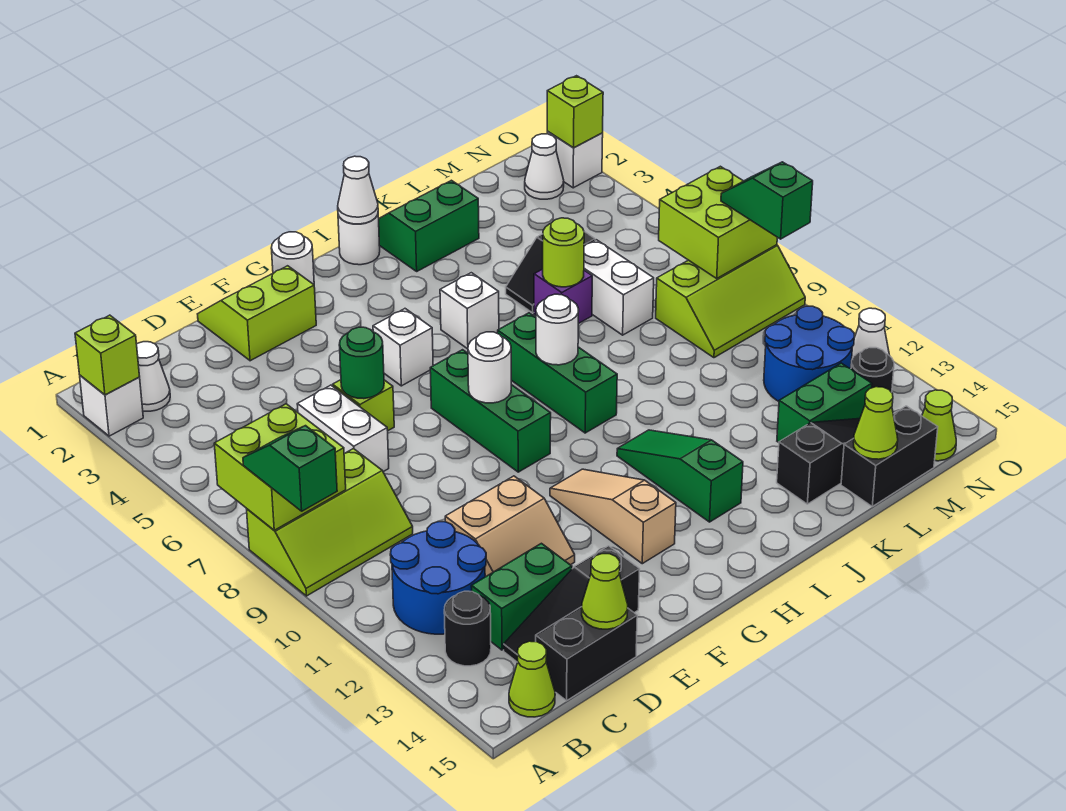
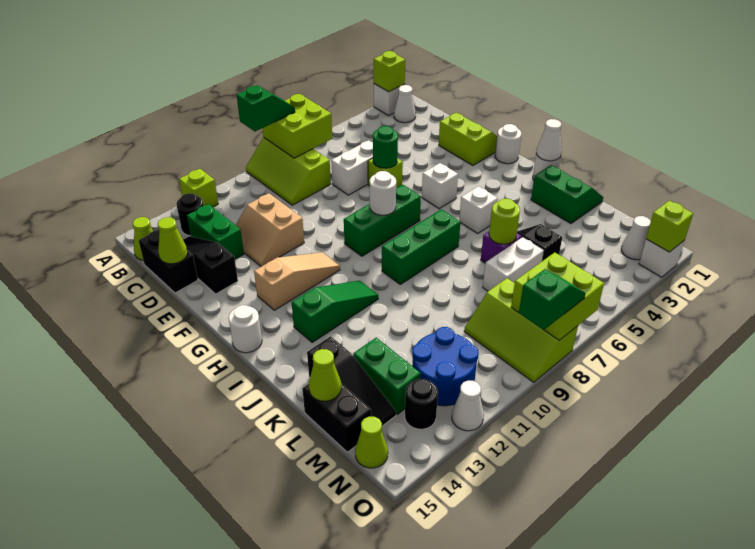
none -> lime 1x1 brick [179,169,218,207]
blue 2x2 round brick [390,522,486,634] -> none
white 1x1 round brick [536,294,579,365] -> white 1x1 round brick moved to [229,305,262,353]

